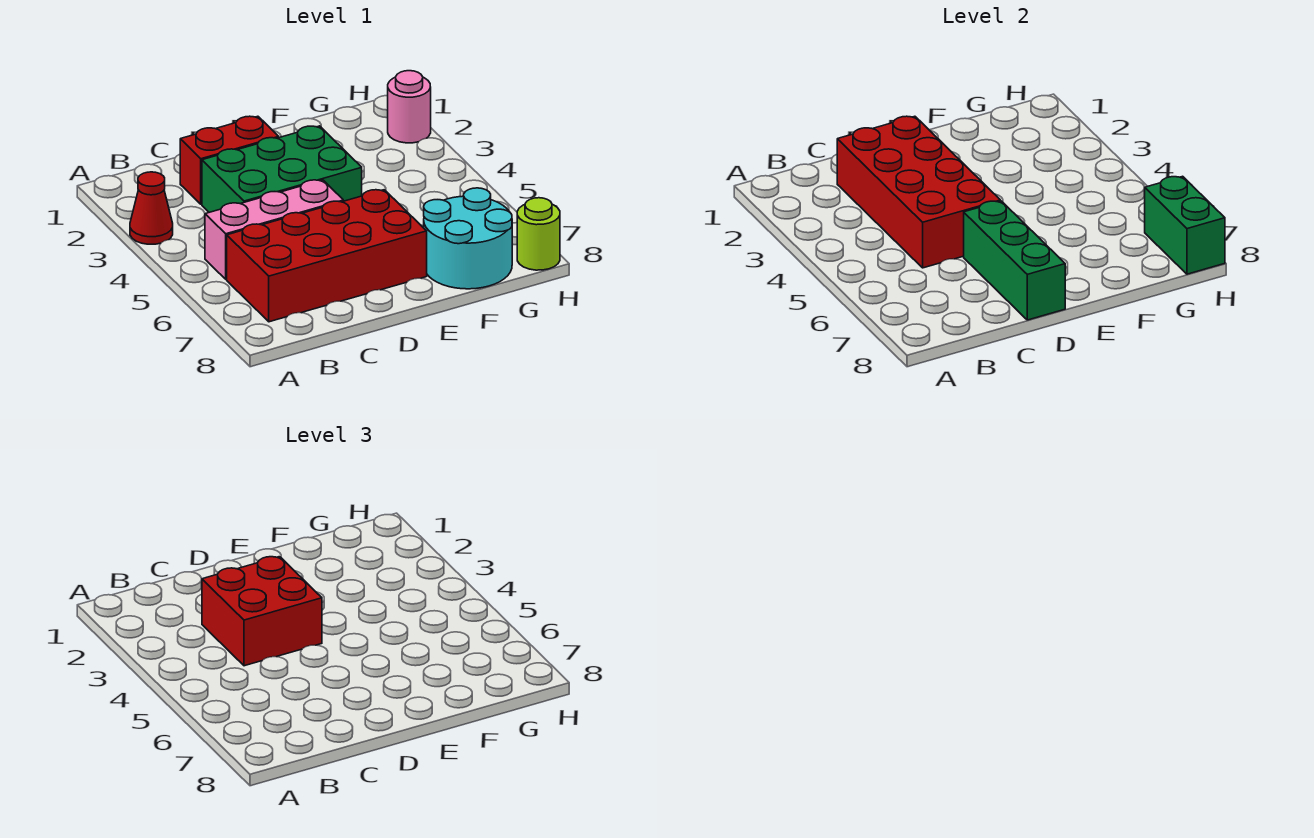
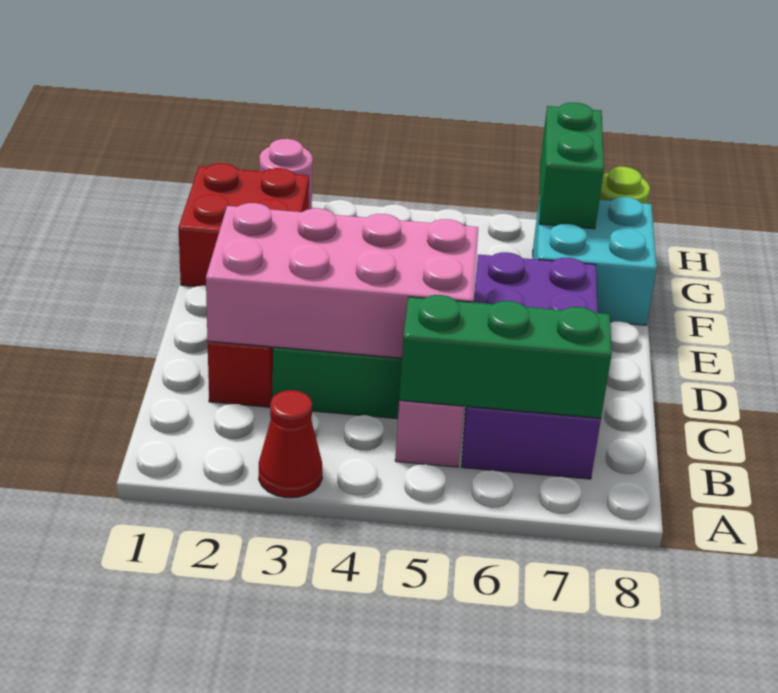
red 2x4 brick [227,190,427,322] -> purple 2x4 brick [461,252,601,479]
red 2x4 brick [837,116,1000,268] -> pink 2x4 brick [206,203,478,358]
red 2x2 brick [202,557,322,666] -> red 2x2 brick moved to [178,163,309,287]
green 1x3 brick [964,201,1065,320] -> green 1x3 brick moved to [399,295,612,418]
cyan 2x2 round brick [424,188,512,289] -> cyan 2x2 brick [533,195,657,325]
green 1x2 brick [1145,176,1225,274] -> green 1x2 brick turned to [539,103,604,229]

